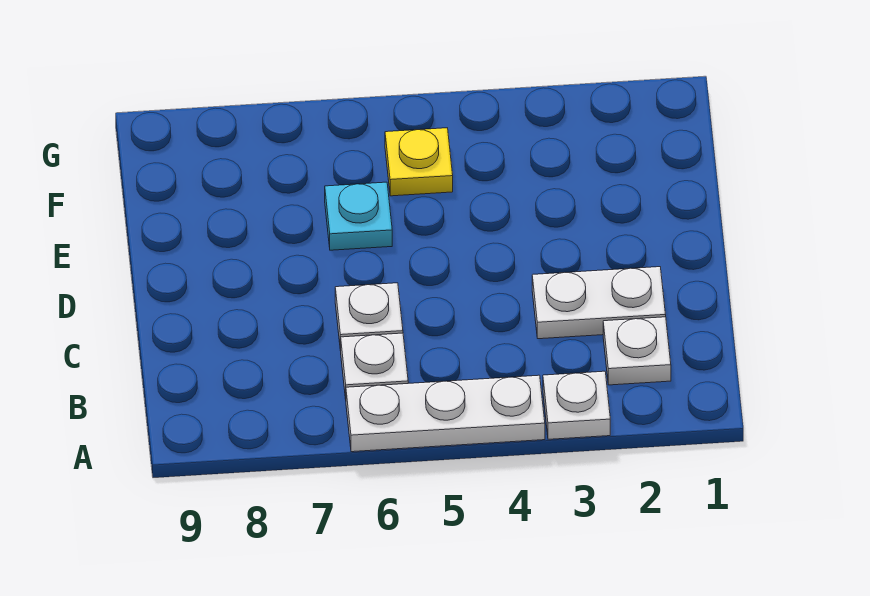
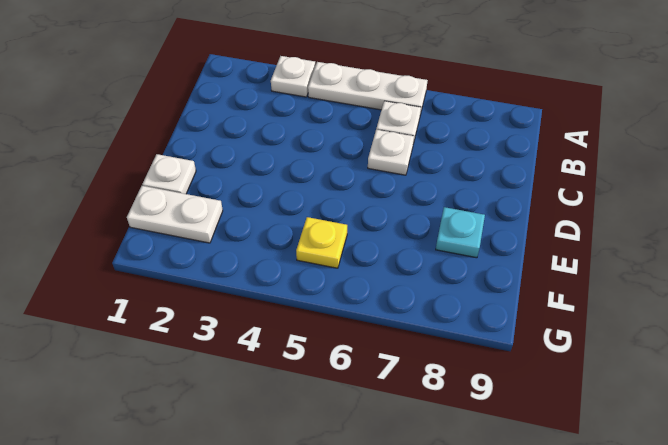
white 1x1 plate [603,317,671,385] -> white 1x1 plate moved to [142,154,196,194]
white 1x2 plate [532,267,666,339] -> white 1x2 plate moved to [127,186,223,243]
cyan 1x1 plate [325,182,392,250] -> cyan 1x1 plate moved to [436,207,485,258]

